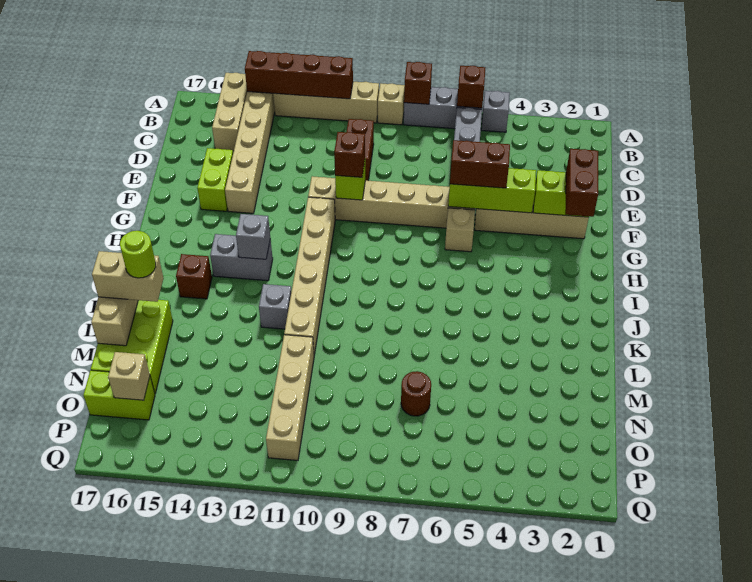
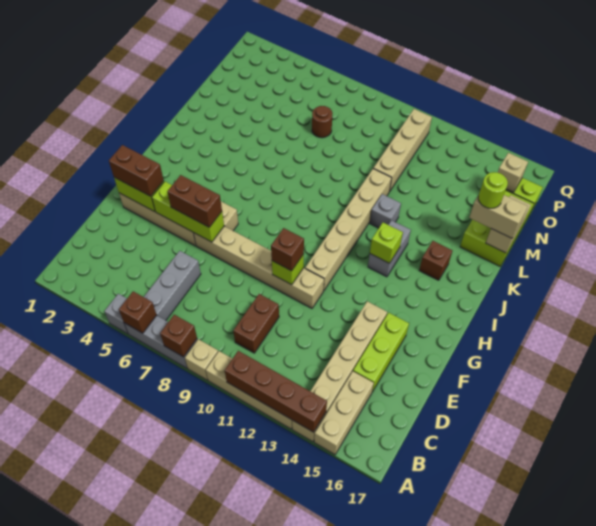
lime 1x2 brick [197,148,233,211] -> lime 1x3 brick [353,313,409,392]
brown 1x2 brick [565,149,598,217] -> brown 1x2 brick turned to [109,145,164,196]
grey 1x2 brick [210,234,273,281] -> grey 1x2 brick turned to [368,220,411,277]
grey 1x1 brick [236,214,270,259] -> lime 1x1 brick [370,223,403,263]

